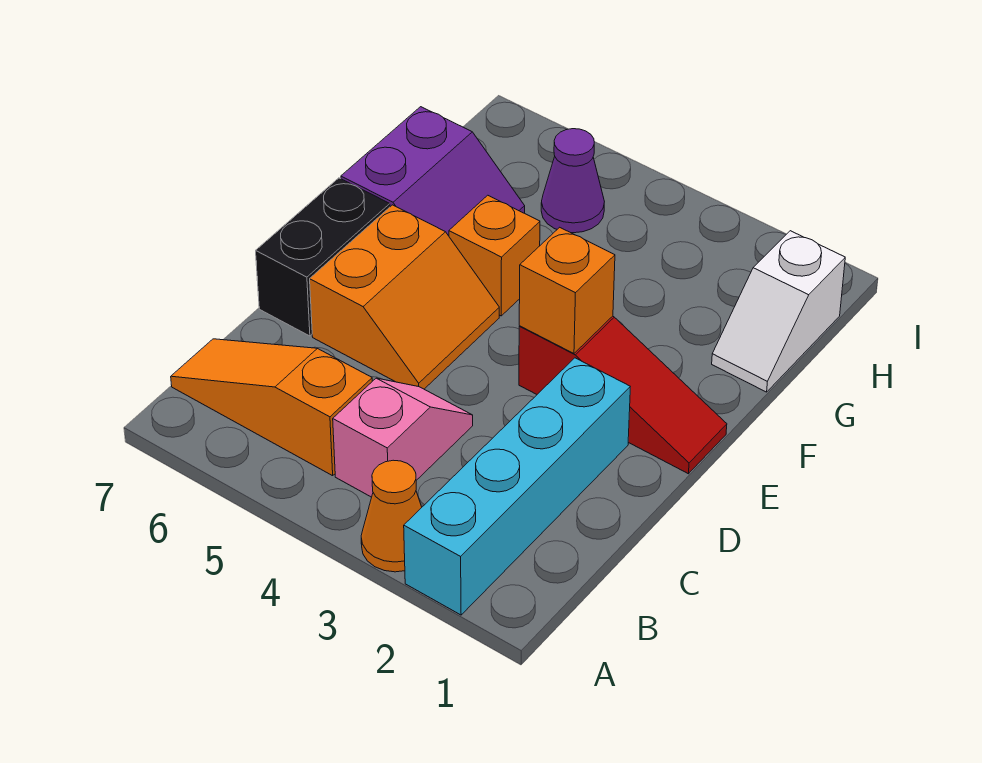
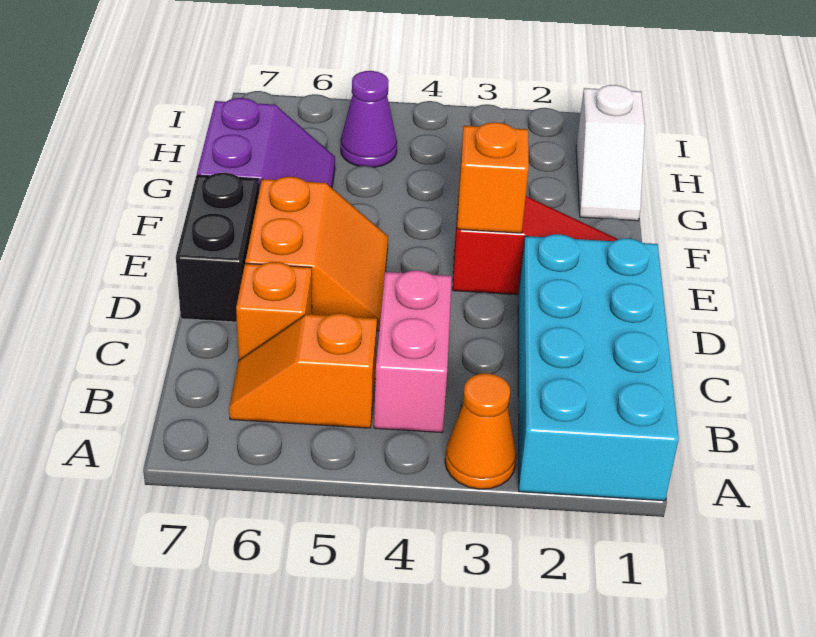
cyan 1x4 brick [404,358,630,615] -> cyan 2x4 brick [518,234,679,501]
pink 1x2 slope [333,378,473,497] -> pink 1x2 brick [374,270,452,433]
orange 1x3 slope [171,339,372,476] -> orange 1x2 slope [229,313,377,428]
orange 1x1 brick [449,195,540,316] -> orange 1x1 brick moved to [236,262,312,360]

